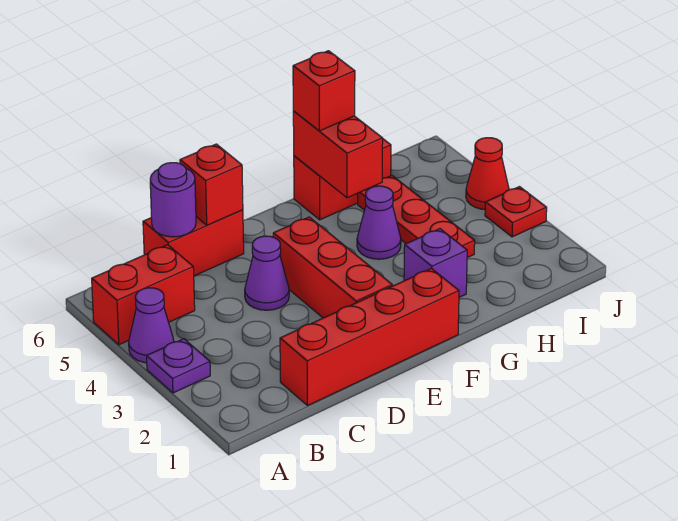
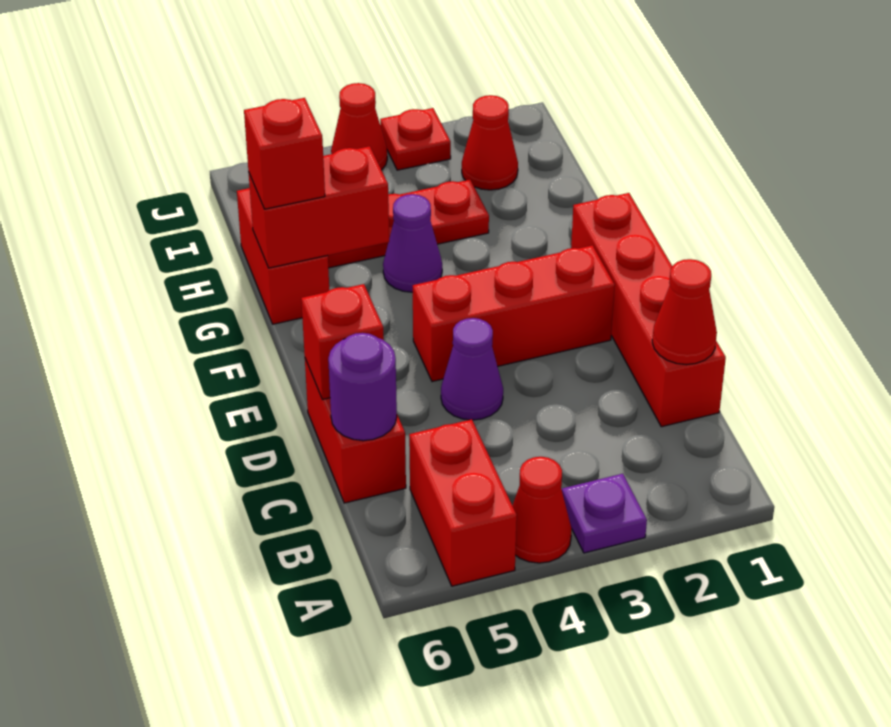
purple 1x1 cone [129,288,174,363] -> red 1x1 cone [512,457,572,563]
none -> red 1x1 cone [652,259,717,365]
purple 1x1 brick [404,229,467,297] -> none
none -> red 1x1 cone [462,95,518,190]

